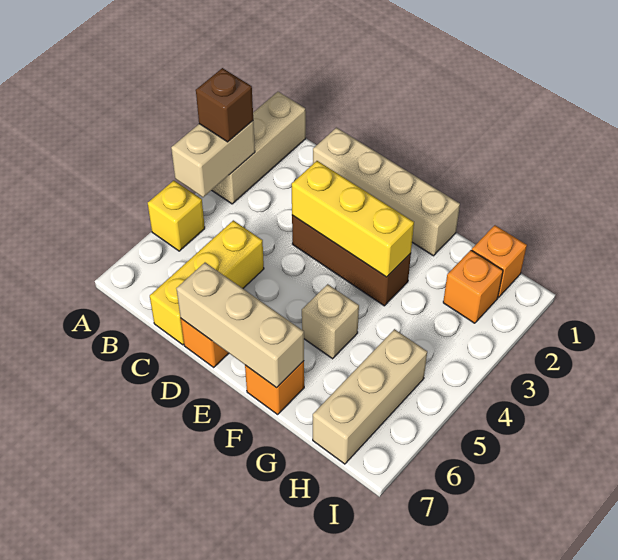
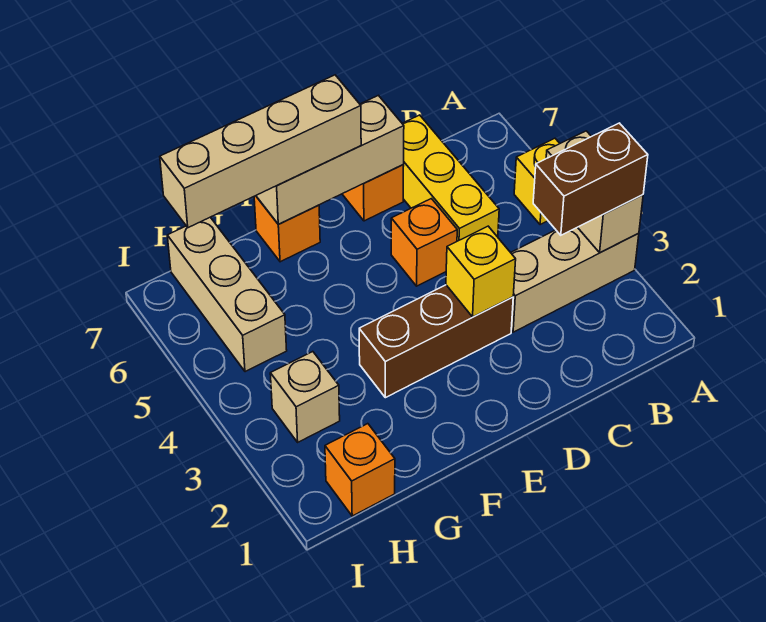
tan 1x3 brick [212,92,306,204] -> tan 1x3 brick turned to [511,227,639,332]
brown 1x1 brick [196,68,253,142] -> brown 1x2 brick [533,123,648,235]
tan 1x4 brick [313,128,460,256] -> tan 1x4 brick moved to [160,75,361,228]
yellow 1x3 brick [292,161,414,277] -> yellow 1x1 brick [446,226,516,317]
tan 1x1 brick [302,284,359,359] -> tan 1x1 brick moved to [270,352,340,442]
orange 1x1 brick [443,250,503,323] -> orange 1x1 brick moved to [391,199,457,286]

